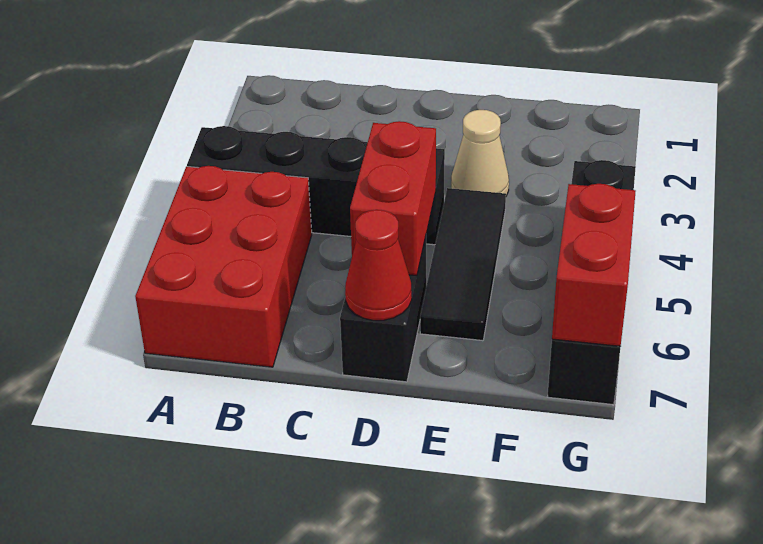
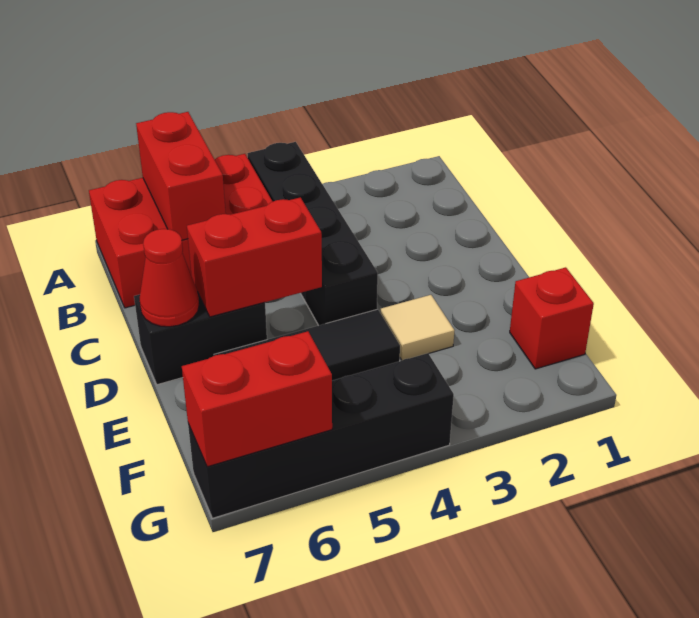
none -> red 1x2 brick [136,112,226,240]
tan 1x1 cone [451,110,509,196] -> tan 1x1 tile [381,295,455,360]
none -> red 1x1 brick [510,267,594,369]

